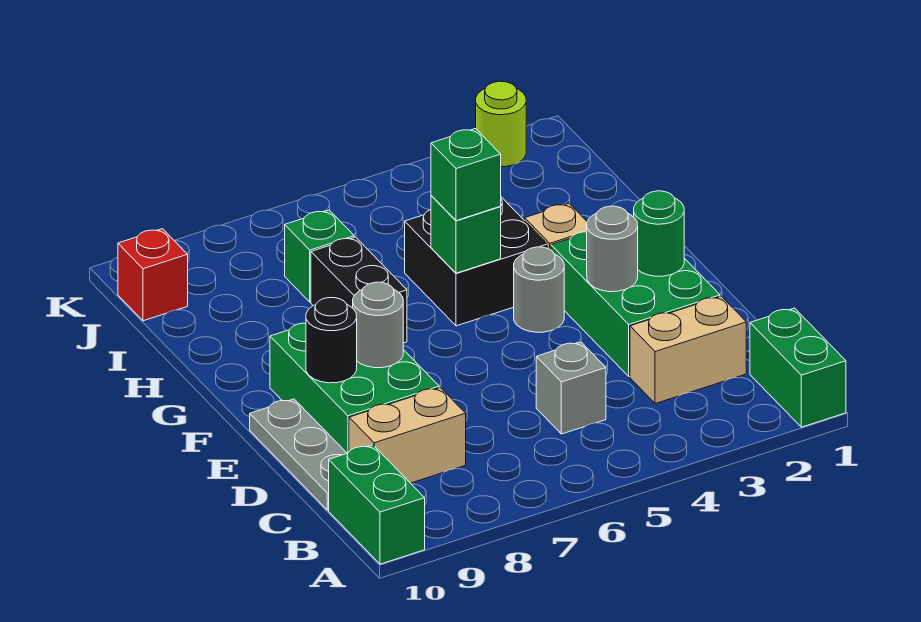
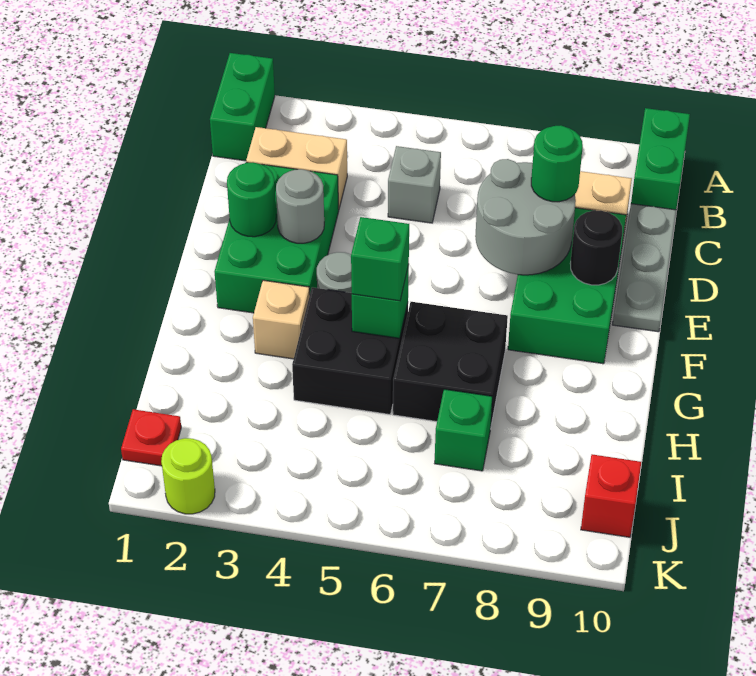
none -> green 1x1 round brick [531,125,583,202]
grey 1x1 round brick [353,282,403,368] -> grey 2x2 round brick [475,159,576,275]
black 1x2 brick [311,237,407,343] -> black 2x2 brick [393,302,508,429]
none -> red 1x1 plate [121,409,181,466]

